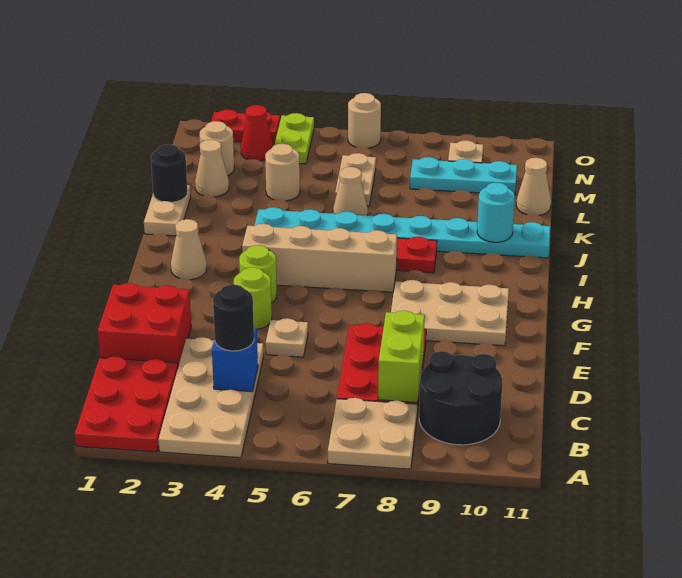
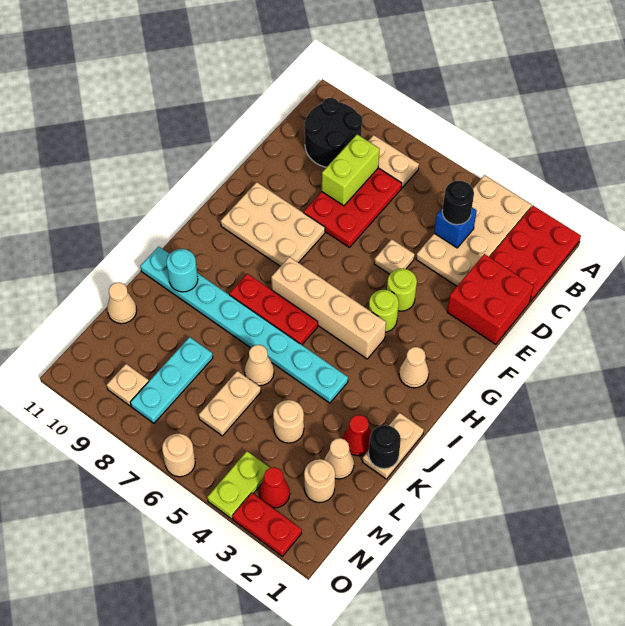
tan 2x2 plate [328,398,417,469] -> tan 1x2 plate [368,135,419,188]
none -> red 1x1 cone [343,415,371,456]
cyan 1x3 plate [410,157,517,195] -> cyan 1x3 plate turned to [130,337,213,423]

